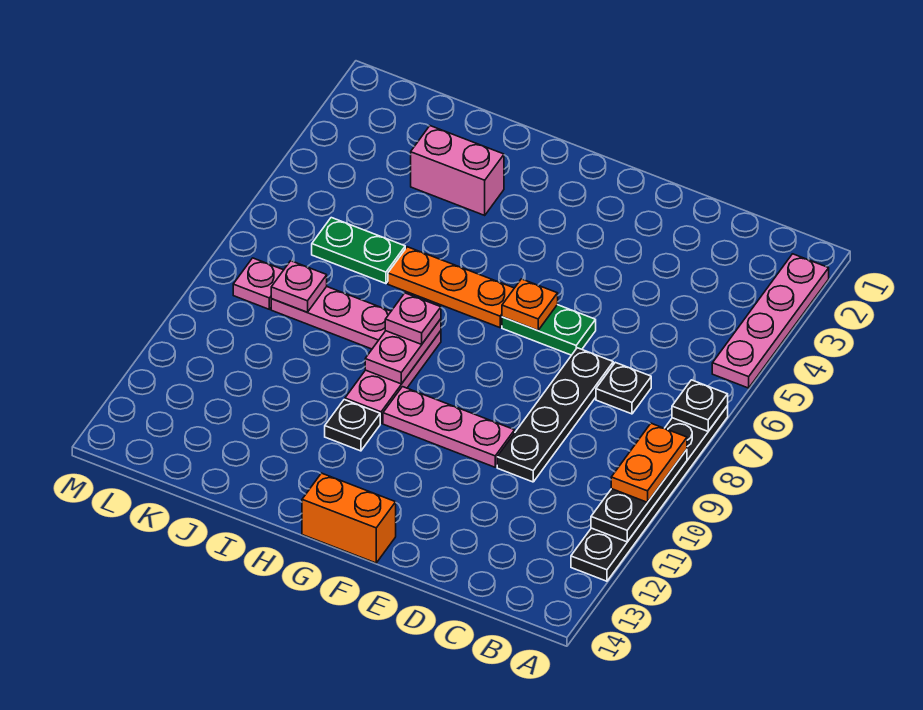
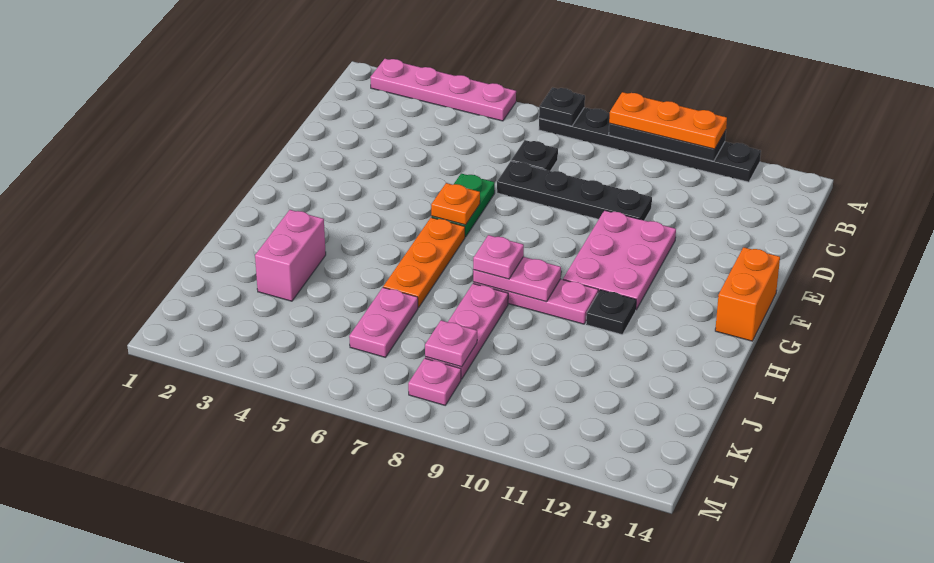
orange 1x2 plate [611,423,687,502] -> orange 1x3 plate [609,92,727,149]
pink 1x3 plate [383,387,515,467] -> pink 2x3 plate [563,210,676,310]
green 1x2 plate [312,218,405,284] -> pink 1x2 plate [349,288,418,357]

